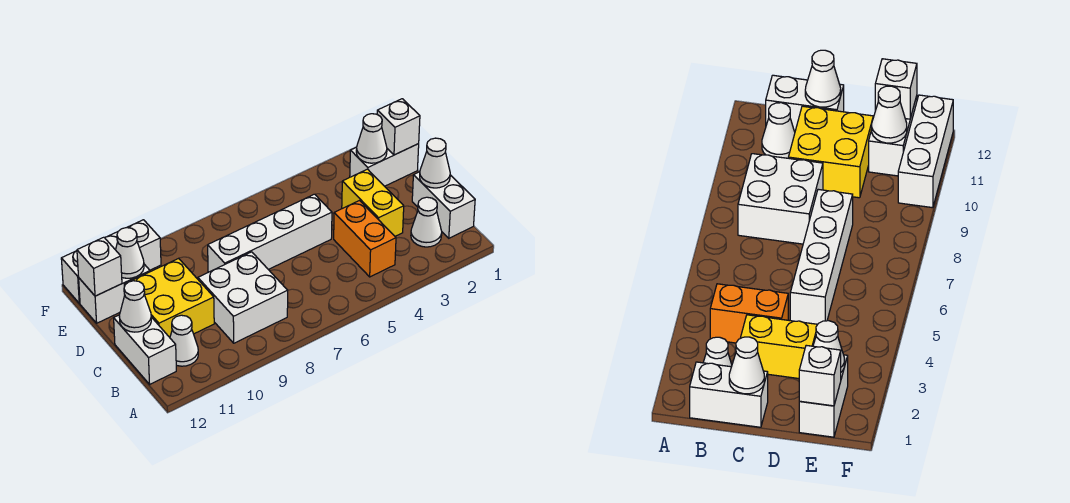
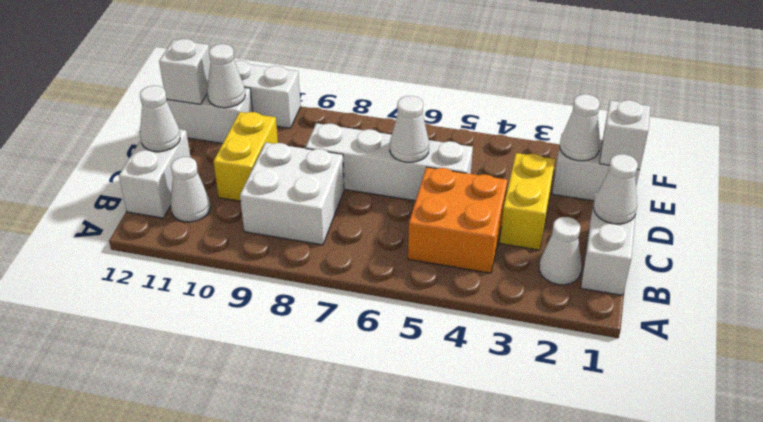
orange 1x2 brick [334,201,396,277] -> orange 2x2 brick [408,167,508,273]
yellow 2x2 brick [124,258,214,337] -> yellow 1x2 brick [213,112,278,201]
none -> white 1x1 cone [390,96,429,162]

